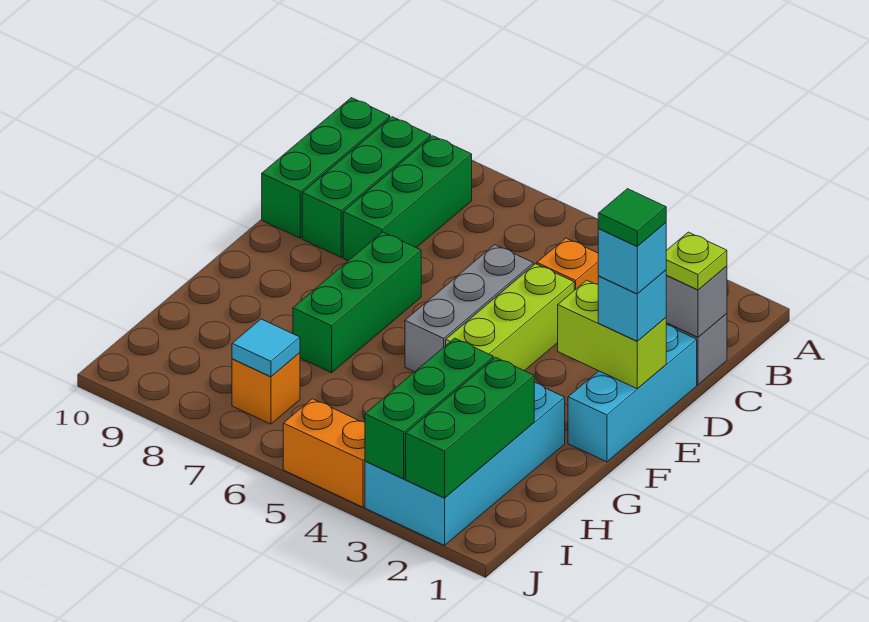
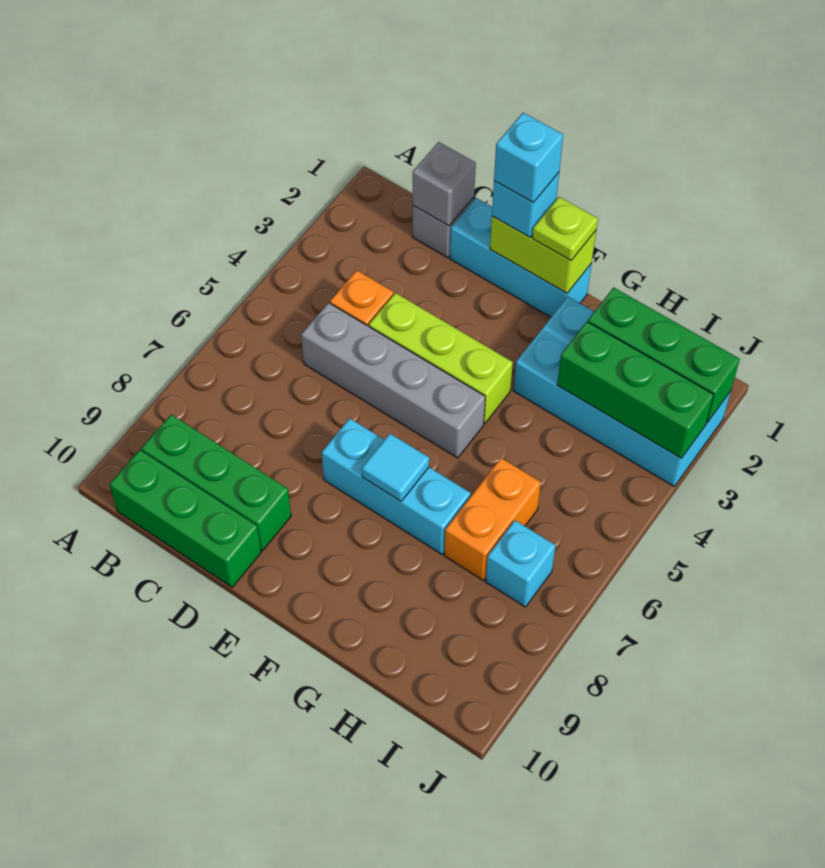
green 1x3 brick [343,136,472,261] -> none
lime 1x1 plate [666,232,727,290] -> lime 1x1 plate moved to [532,197,598,260]
grey 1x3 brick [405,245,533,372] -> grey 1x4 brick [301,303,485,458]
lime 1x2 brick [558,280,666,389] -> lime 1x2 brick turned to [490,216,596,293]
green 1x1 tile [598,189,666,246] -> none
green 1x3 brick [293,232,421,373] -> cyan 1x3 brick [322,418,471,554]
orange 1x1 brick [232,353,300,424] -> cyan 1x1 brick [486,520,556,607]
cyan 1x1 tile [232,319,300,377] -> cyan 1x1 tile moved to [362,434,429,501]
orange 1x2 brick [283,399,365,507] -> orange 1x2 brick moved to [444,458,541,580]

